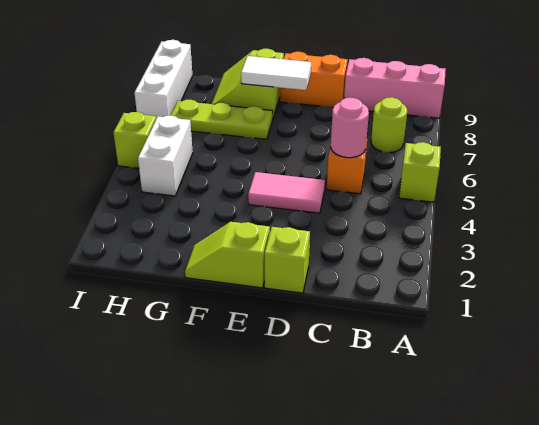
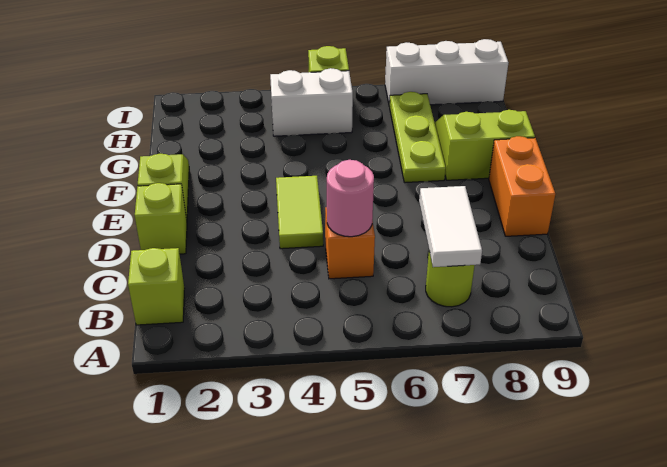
lime 1x1 brick [399,142,441,202] -> lime 1x1 brick moved to [128,248,185,325]
pink 1x3 brick [344,58,446,118] -> none
pink 1x2 tile [248,172,325,213] -> lime 1x2 tile [276,176,323,249]
white 1x2 tile [241,56,311,90] -> white 1x2 tile moved to [419,186,482,267]

